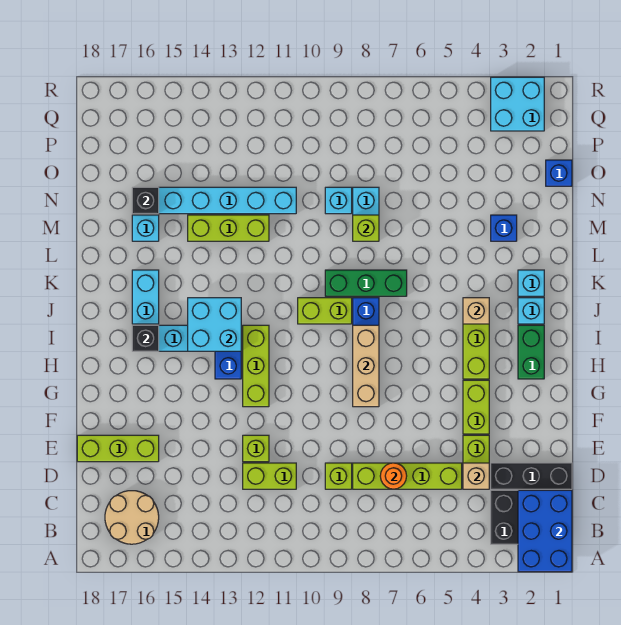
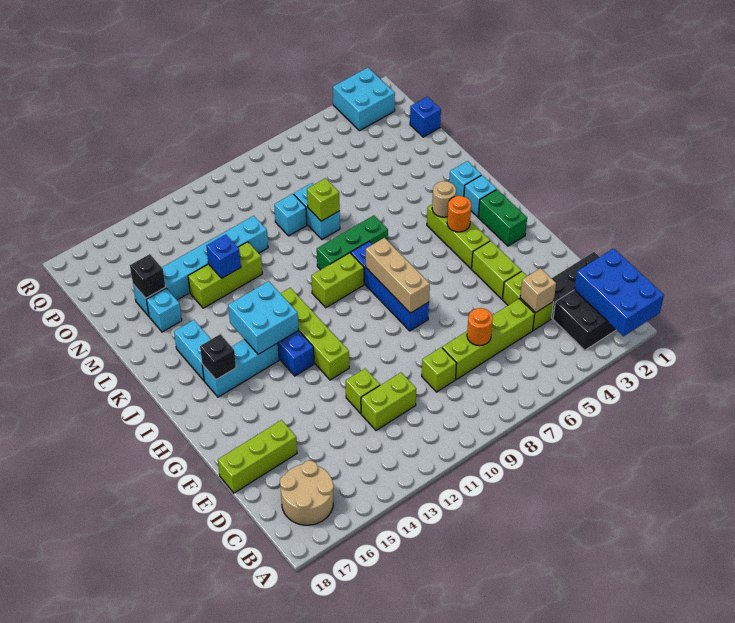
lime 1x3 brick [243,325,269,407] -> lime 1x4 brick [280,288,349,380]
none -> orange 1x1 round brick [447,196,471,232]
tan 1x1 brick [463,298,489,324] -> tan 1x1 round brick [432,181,456,217]
blue 1x1 brick [491,215,517,241] -> blue 1x1 brick moved to [206,235,241,278]

